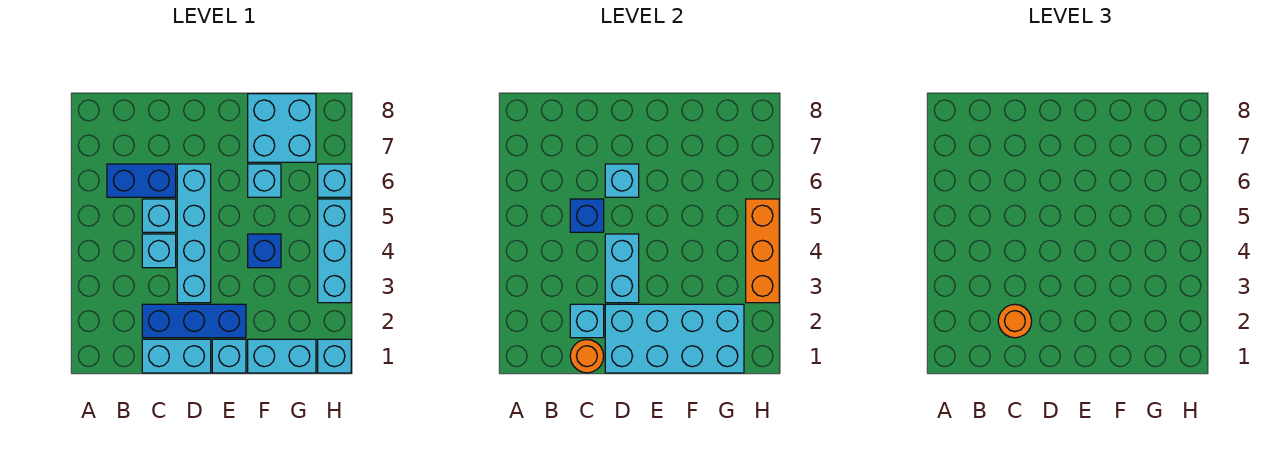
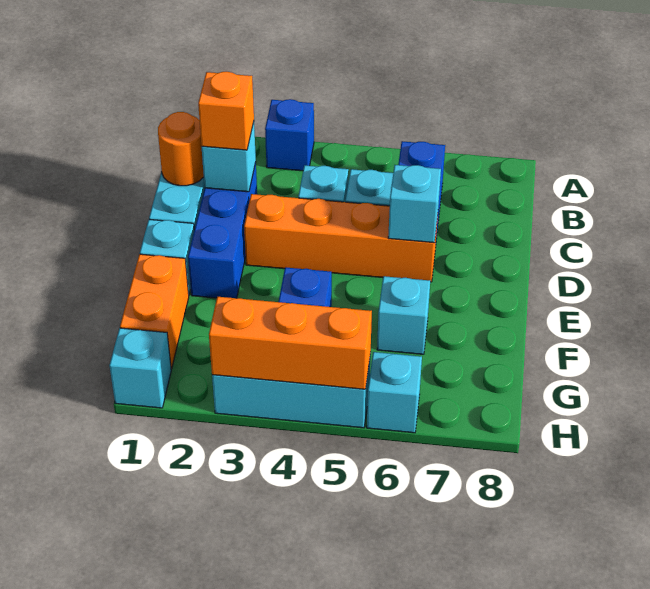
orange 1x1 round brick [998,304,1032,338] -> orange 1x1 brick [198,72,254,150]
blue 1x1 brick [570,199,604,232] -> blue 1x1 brick moved to [265,99,314,171]
cyan 2x4 brick [605,304,744,373] -> none
cyan 1x4 brick [177,164,211,303] -> orange 1x4 brick [244,194,438,282]
cyan 1x2 brick [605,234,639,303] -> none
cyan 1x2 brick [248,339,316,373] -> orange 1x2 brick [120,254,189,369]
cyan 2x2 brick [248,94,316,162] -> none

